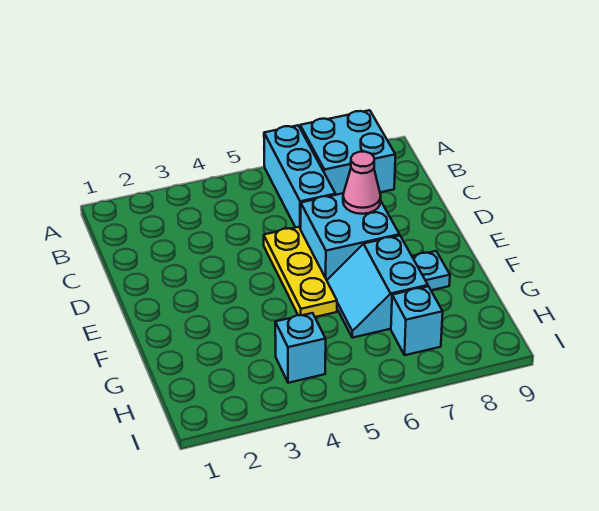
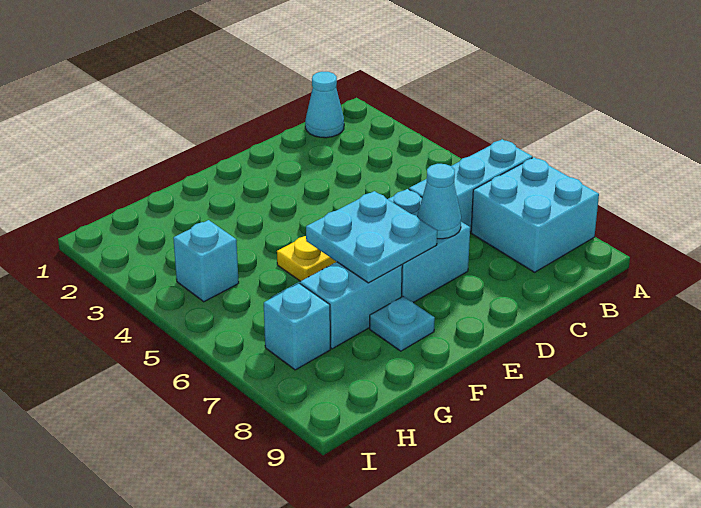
none -> cyan 1x1 cone [305,72,344,138]
pink 1x1 cone [343,152,381,214] -> cyan 1x1 cone [417,164,461,239]
none -> cyan 2x2 plate [306,191,437,283]

